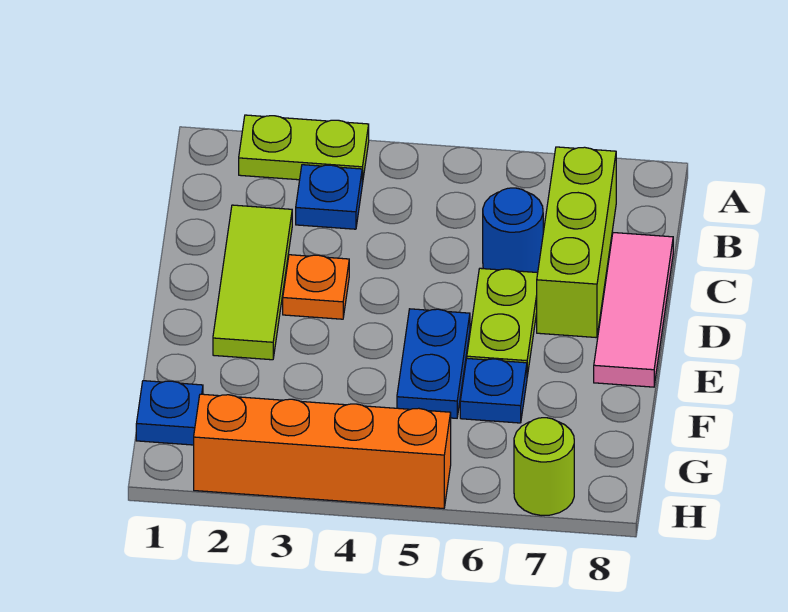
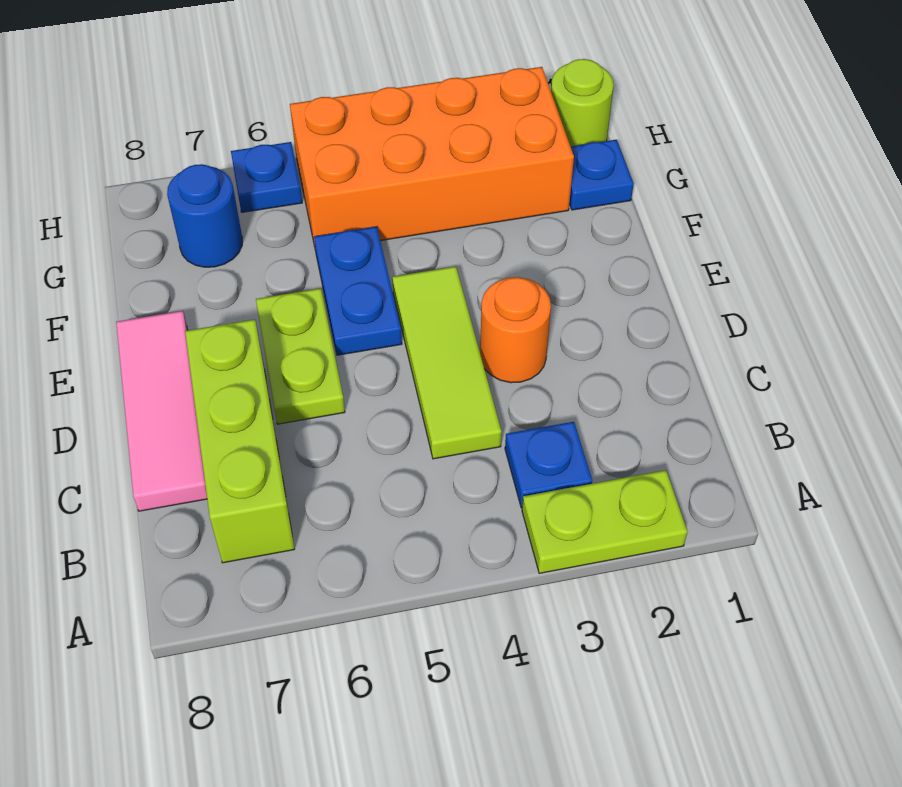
lime 1x3 tile [213,205,292,360] -> lime 1x3 tile moved to [392,266,502,459]
blue 1x1 round brick [483,188,543,273] -> blue 1x1 round brick moved to [167,164,242,267]
orange 1x1 plate [283,255,349,319] -> orange 1x1 round brick [480,277,551,383]
blue 1x1 plate [460,358,527,423] -> blue 1x1 plate moved to [231,142,302,212]
orange 1x4 brick [194,394,451,508] -> orange 2x4 brick [290,67,574,251]
lime 1x1 round brick [514,418,574,516] -> lime 1x1 round brick moved to [551,59,614,147]

